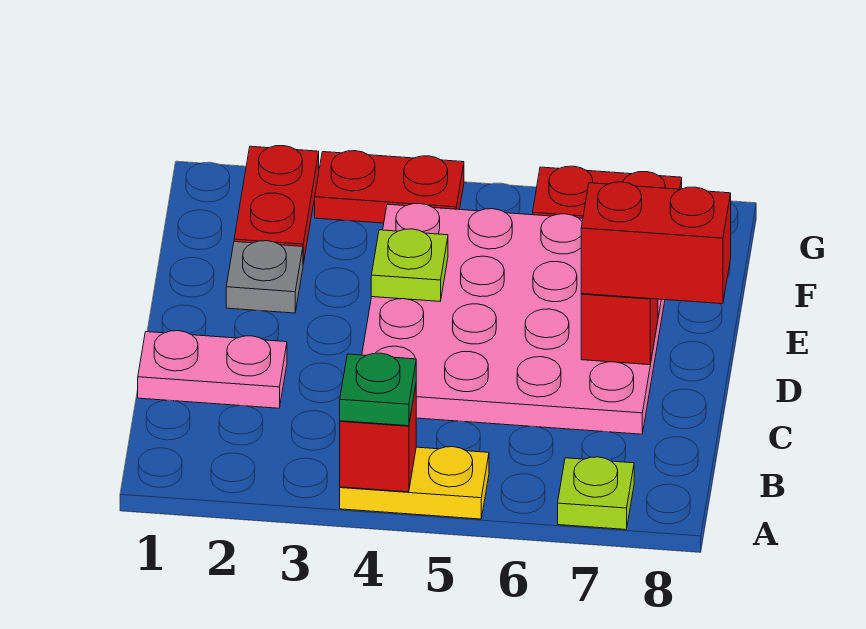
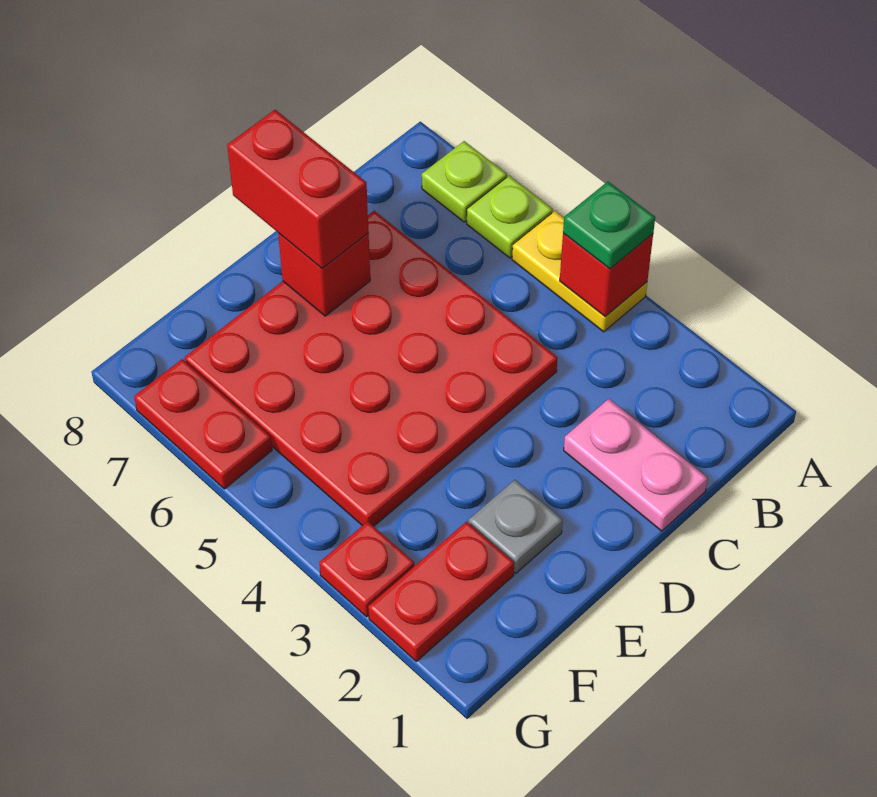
pink 4x4 plate [362,204,665,434] -> red 4x4 plate [185,211,557,526]
lime 1x1 plate [371,229,448,301] -> lime 1x1 plate moved to [467,176,553,258]
red 1x2 plate [315,151,464,223] -> red 1x1 plate [319,521,414,617]

